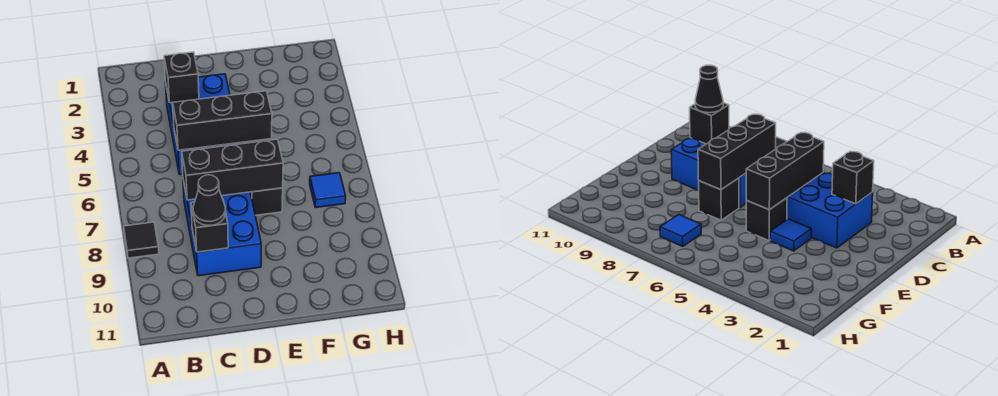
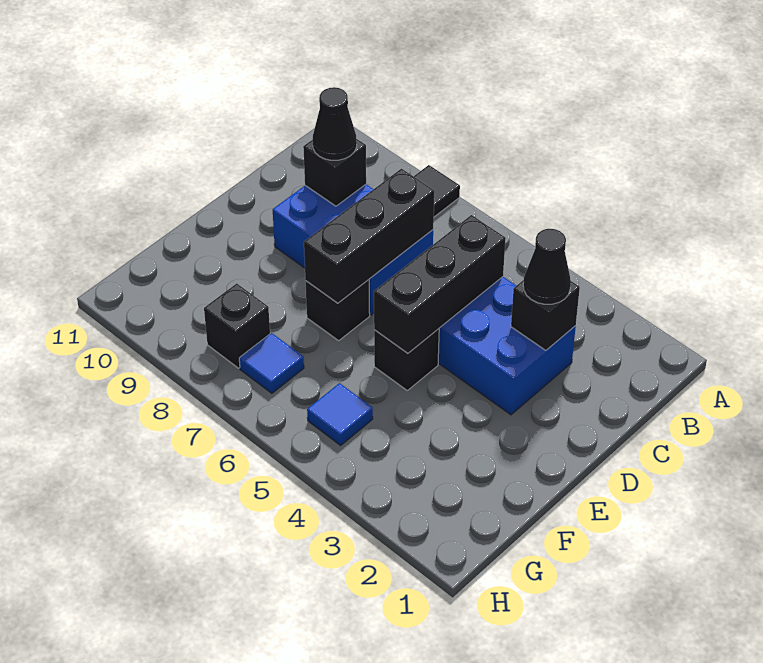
none -> black 1x1 cone [523,229,571,304]
blue 1x1 tile [770,219,811,251] -> blue 1x1 tile moved to [307,383,373,445]
none -> black 1x1 brick [204,283,270,368]

